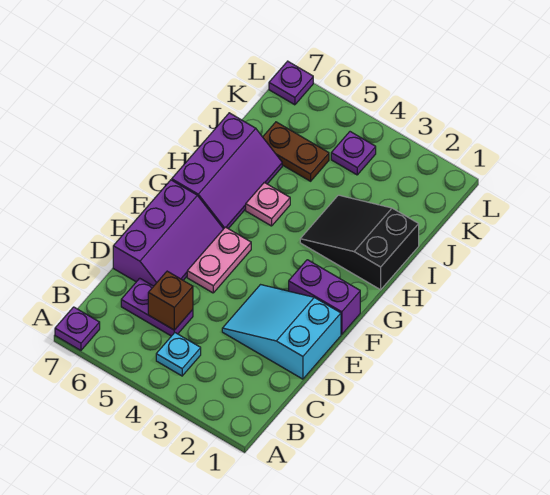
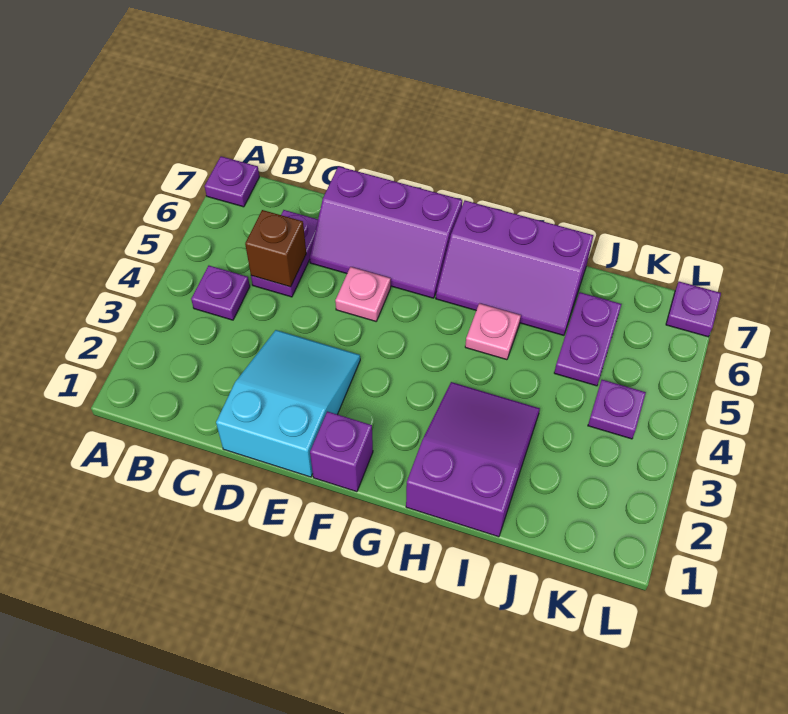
cyan 1x1 plate [156,333,201,376] -> purple 1x1 plate [191,266,250,320]
pink 1x2 plate [187,227,251,293] -> pink 1x1 plate [335,267,391,321]
purple 1x2 brick [289,260,360,334] -> purple 1x1 brick [310,411,373,492]
black 2x3 slope [300,195,419,290] -> purple 2x3 slope [406,382,540,537]
brown 1x2 plate [263,122,329,181] -> purple 1x2 plate [554,292,622,386]

